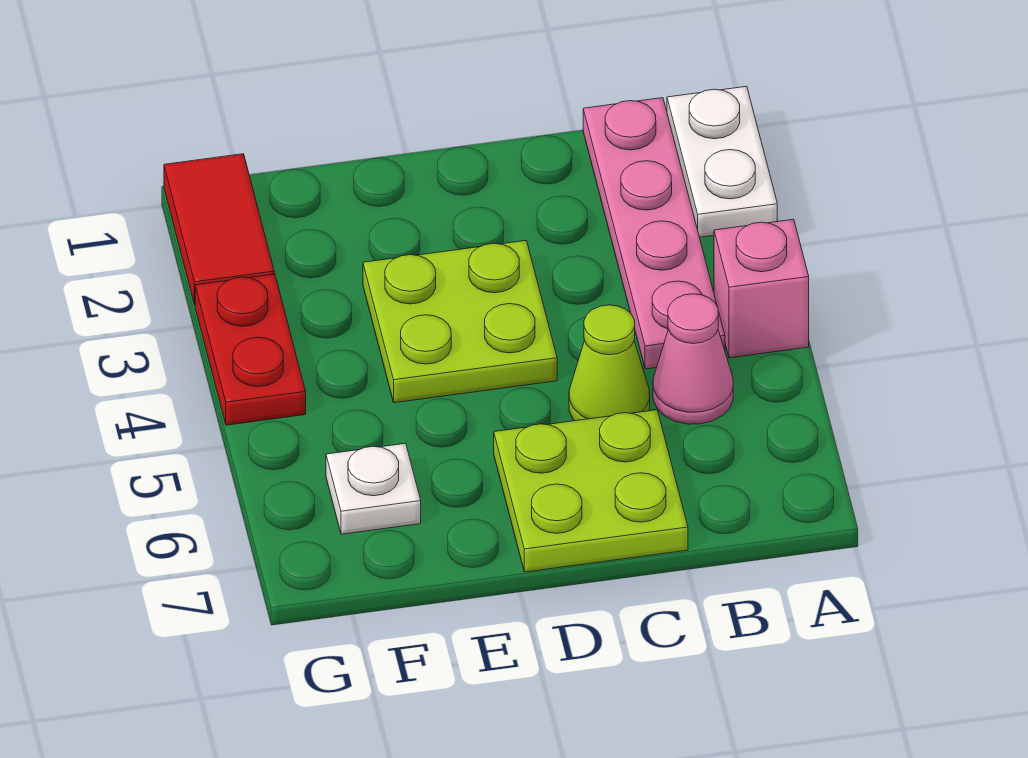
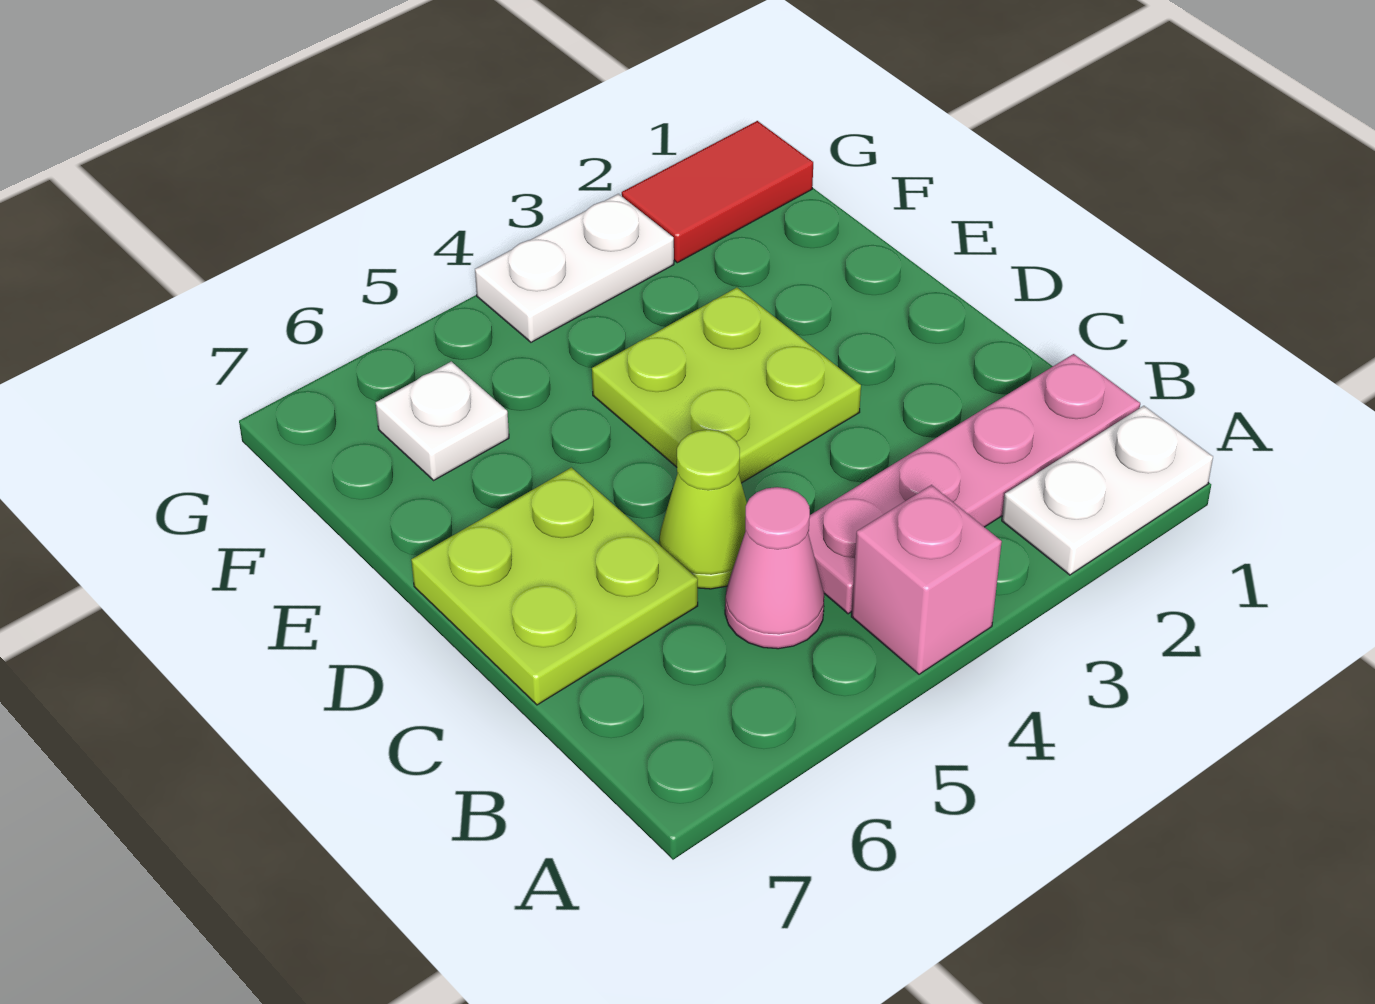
red 1x2 plate [195,274,306,425] -> white 1x2 plate [475,194,674,342]

